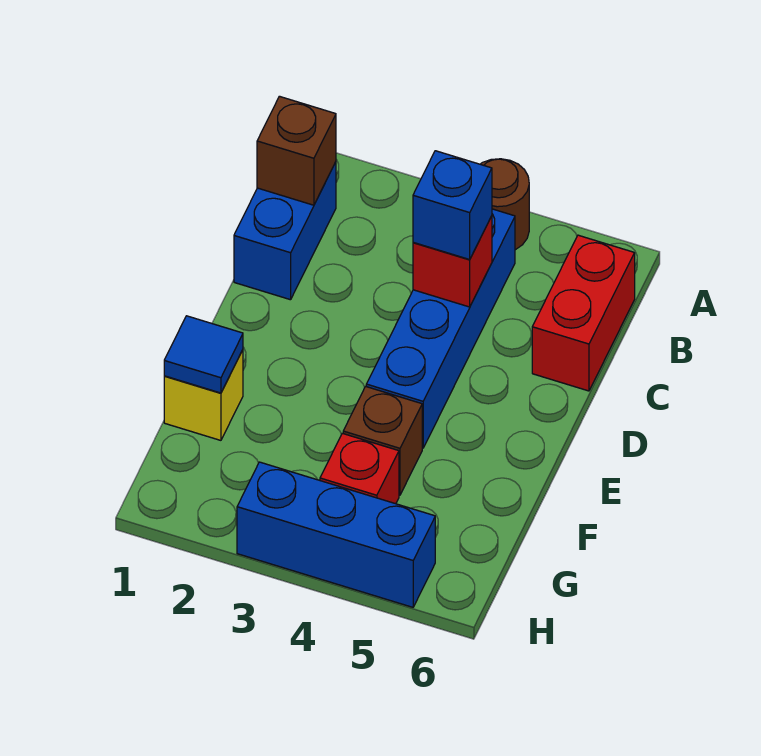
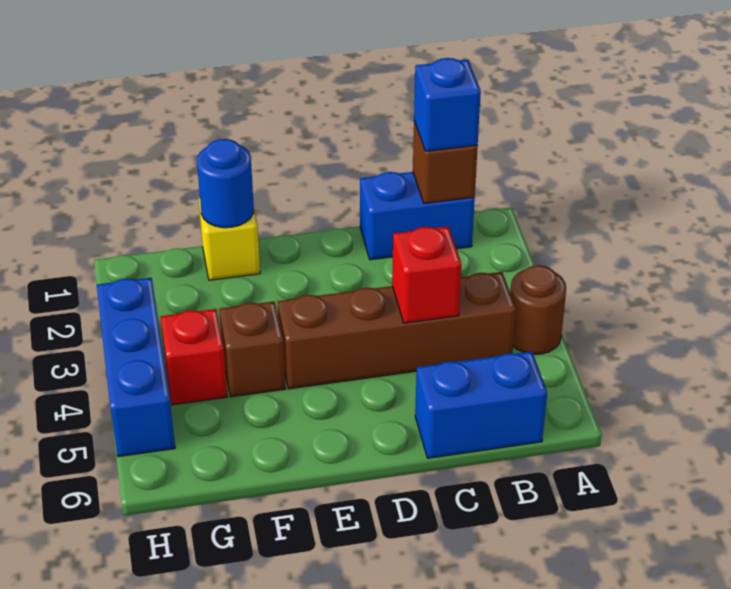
blue 1x4 brick [366,209,515,448] -> brown 1x4 brick [277,272,516,389]
red 1x2 brick [532,235,635,391] -> blue 1x2 brick [415,351,547,458]
blue 1x1 brick [413,151,492,259] -> blue 1x1 brick moved to [414,58,481,151]
blue 1x1 tile [164,316,243,393] -> blue 1x1 round brick [197,139,254,228]

